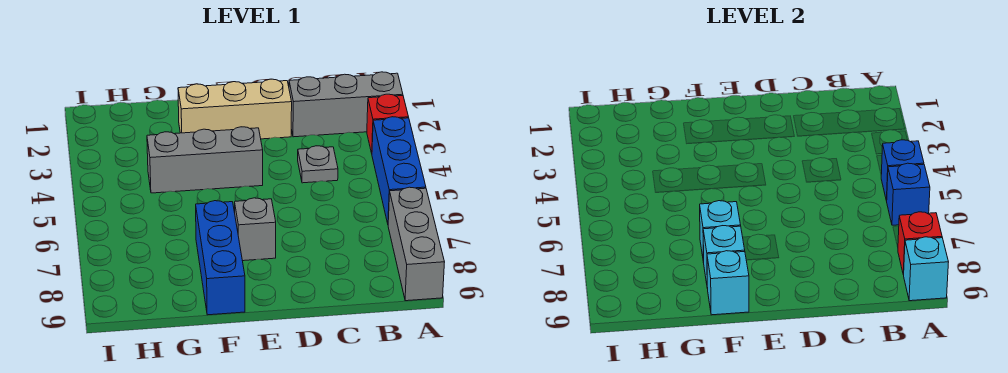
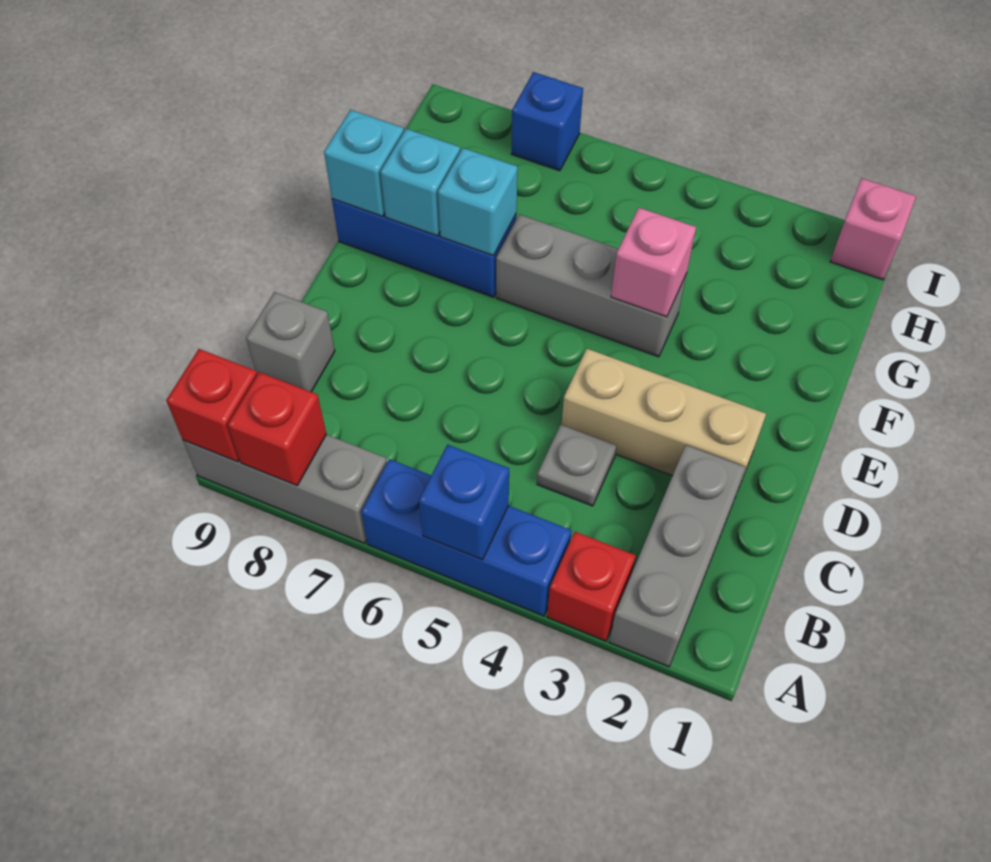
blue 1x1 brick [886,163,930,225] -> blue 1x1 brick moved to [511,72,583,171]
cyan 1x1 brick [904,237,949,301] -> red 1x1 brick [166,349,257,462]
tan 1x3 brick [178,79,292,139] -> tan 1x3 brick turned to [562,349,766,489]
grey 1x3 brick [147,127,263,193] -> grey 1x3 brick turned to [496,214,686,357]
grey 1x1 brick [235,198,276,261] -> grey 1x1 brick moved to [246,292,335,392]
none -> pink 1x1 brick [611,208,696,317]
none -> pink 1x1 brick [830,178,916,280]

